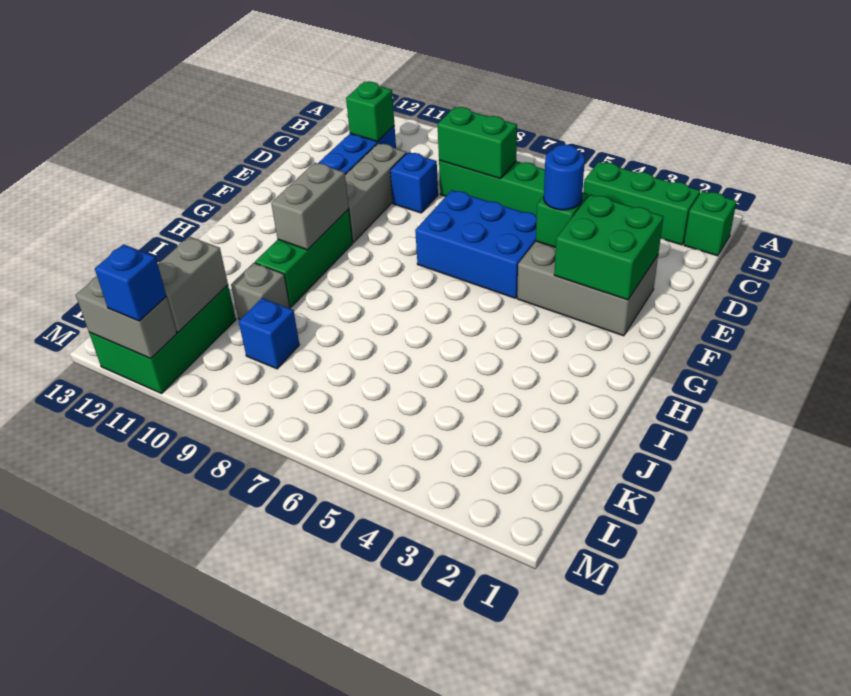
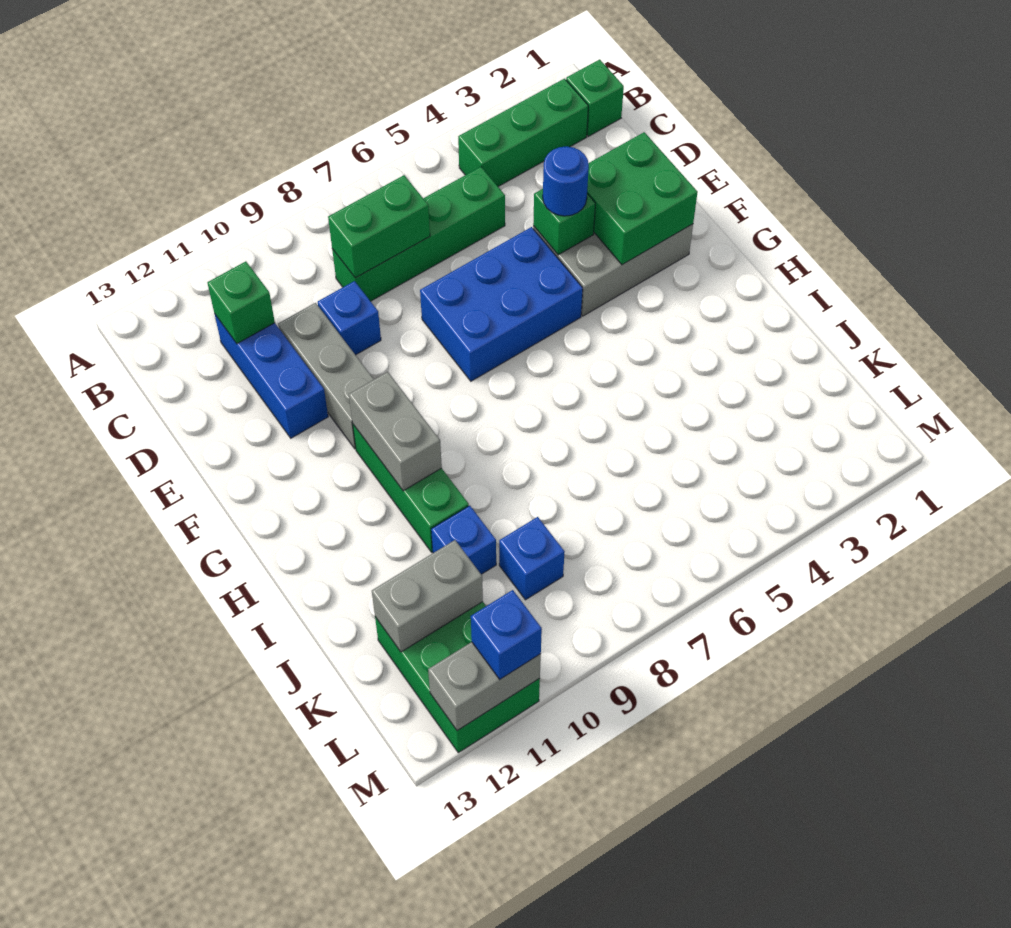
grey 1x1 brick [231,263,290,320] -> blue 1x1 brick [431,506,496,574]
grey 1x2 brick [158,237,228,332] -> grey 1x2 brick turned to [372,540,483,652]

